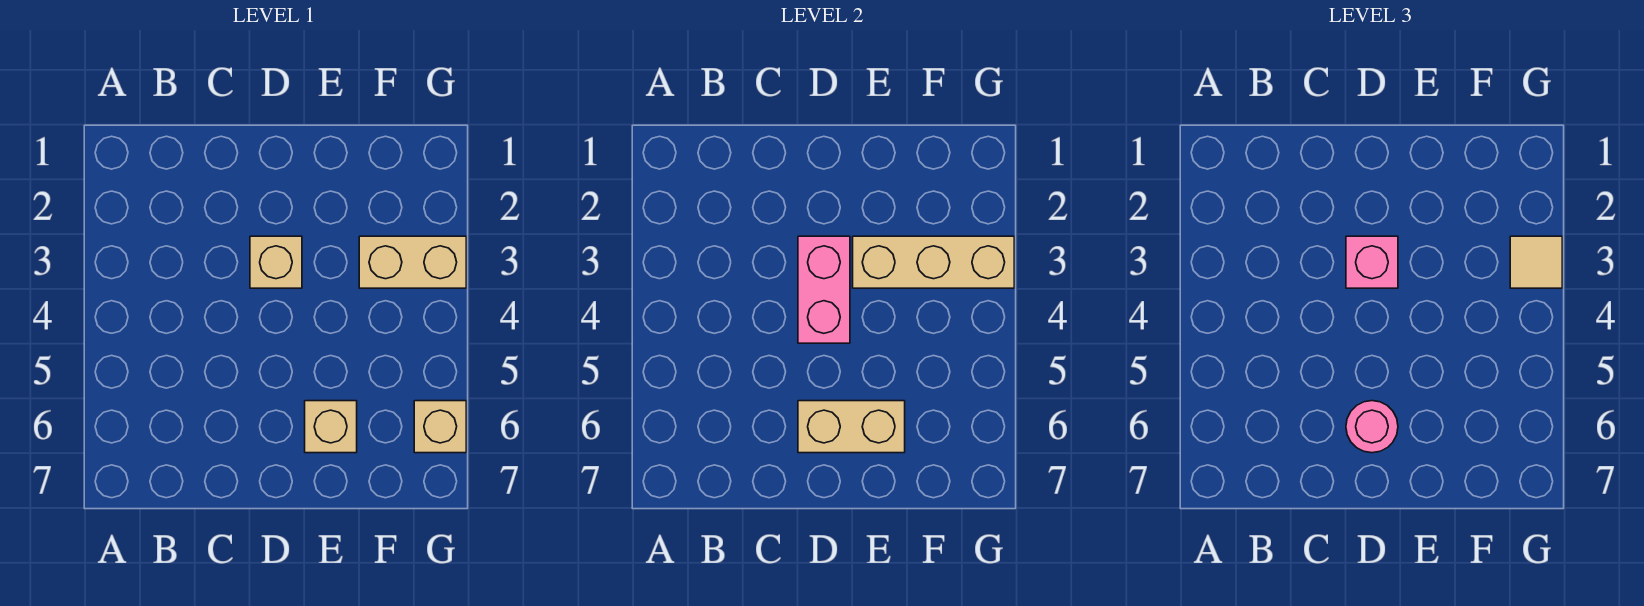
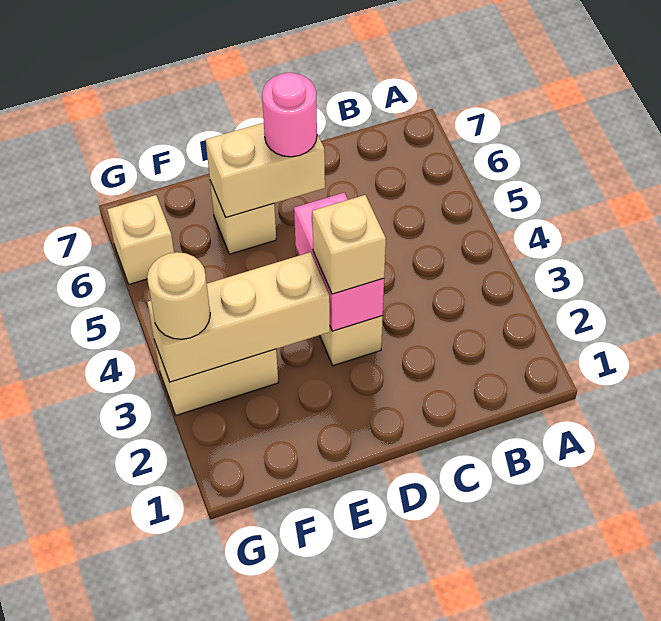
pink 1x1 brick [1346,236,1398,288] -> tan 1x1 brick [312,195,386,294]
tan 1x1 tile [1510,236,1562,288] -> tan 1x1 round brick [147,252,210,339]

